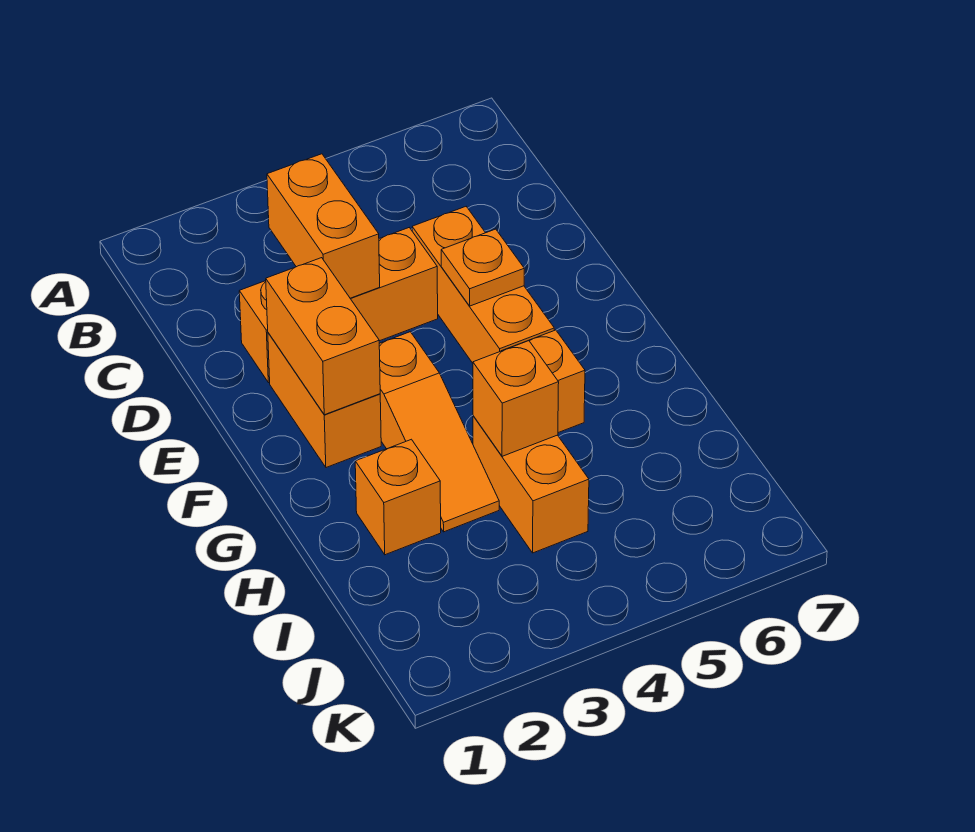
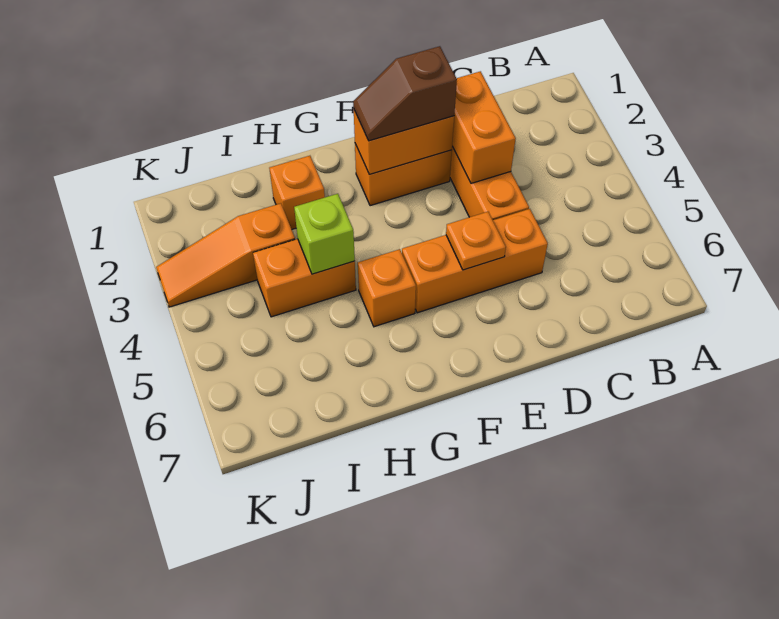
orange 1x2 brick [267,154,380,298] -> orange 1x2 brick turned to [452,71,516,183]
none -> brown 1x2 slope [353,46,457,141]
orange 1x3 slope [379,332,499,532] -> orange 1x3 slope moved to [156,203,295,307]
orange 1x1 brick [473,341,559,456] -> lime 1x1 brick [294,194,355,274]

